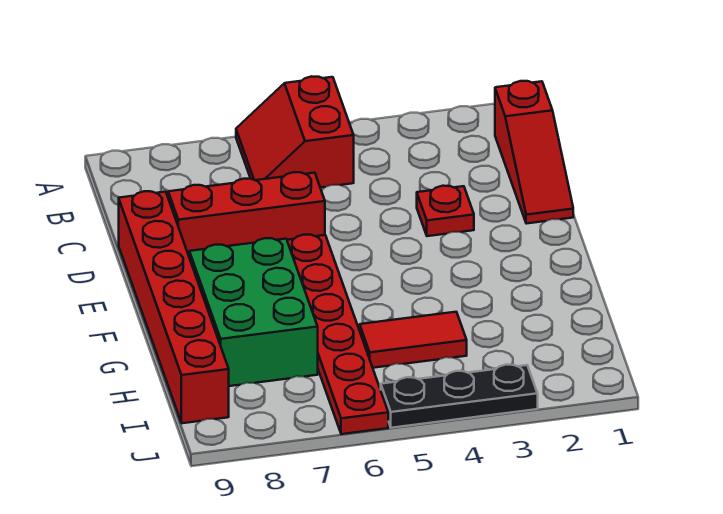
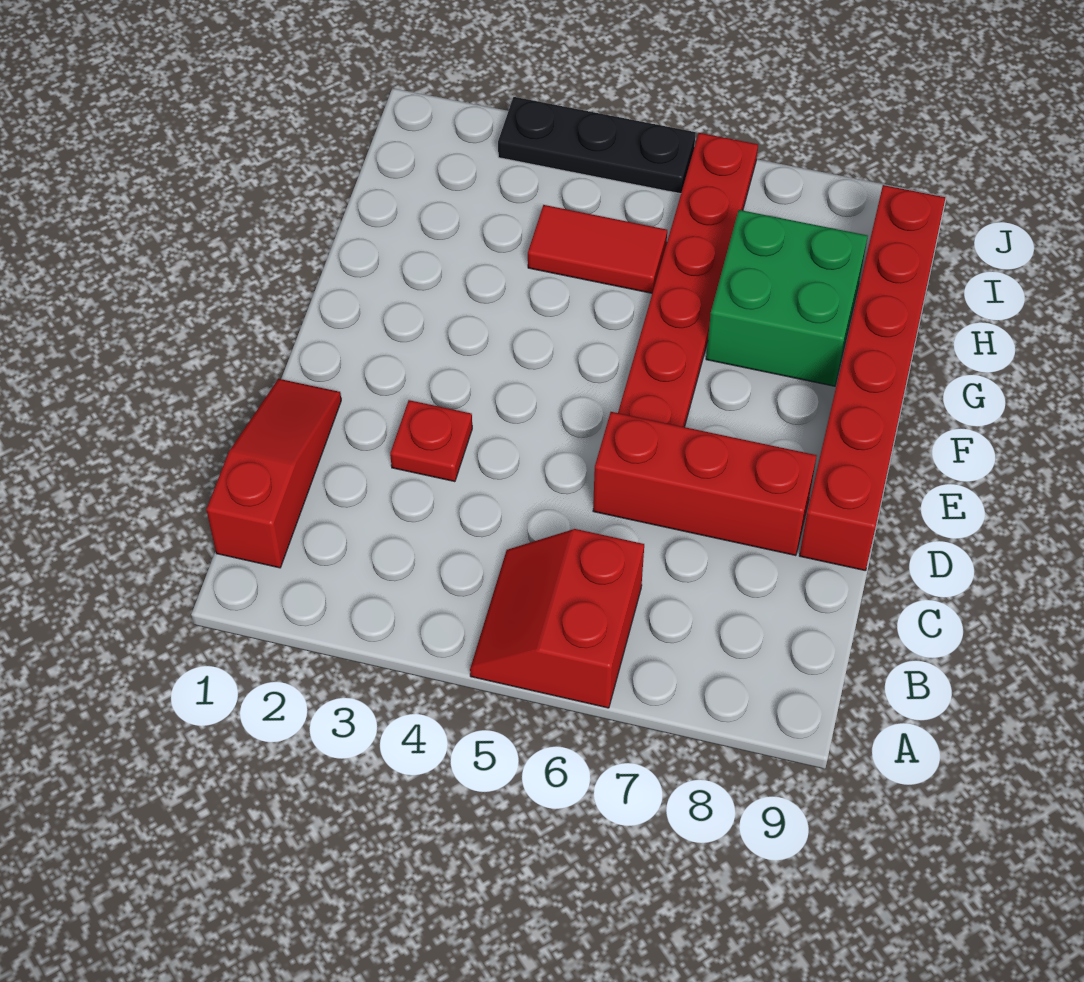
red 2x2 slope [236,76,354,188] -> red 2x2 slope turned to [470,529,644,708]
green 2x3 brick [189,238,318,386] -> green 2x2 brick [706,210,868,386]

